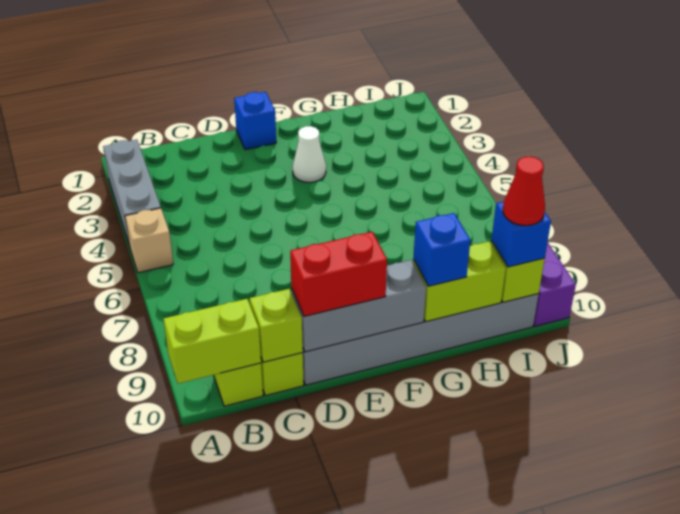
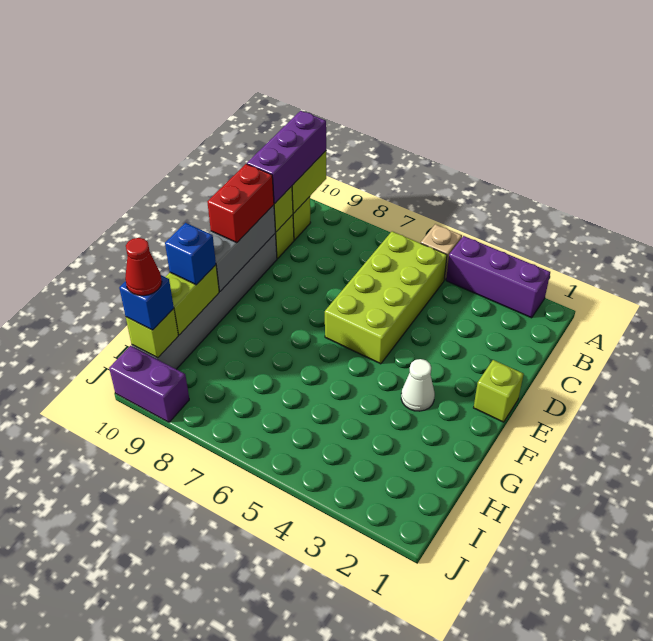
grey 1x3 brick [103,140,161,246] -> purple 1x3 brick [446,236,550,318]
none -> purple 1x3 brick [247,111,326,203]
none -> lime 2x4 brick [325,231,447,364]
blue 1x1 brick [234,92,276,150] -> lime 1x1 brick [474,360,524,422]

